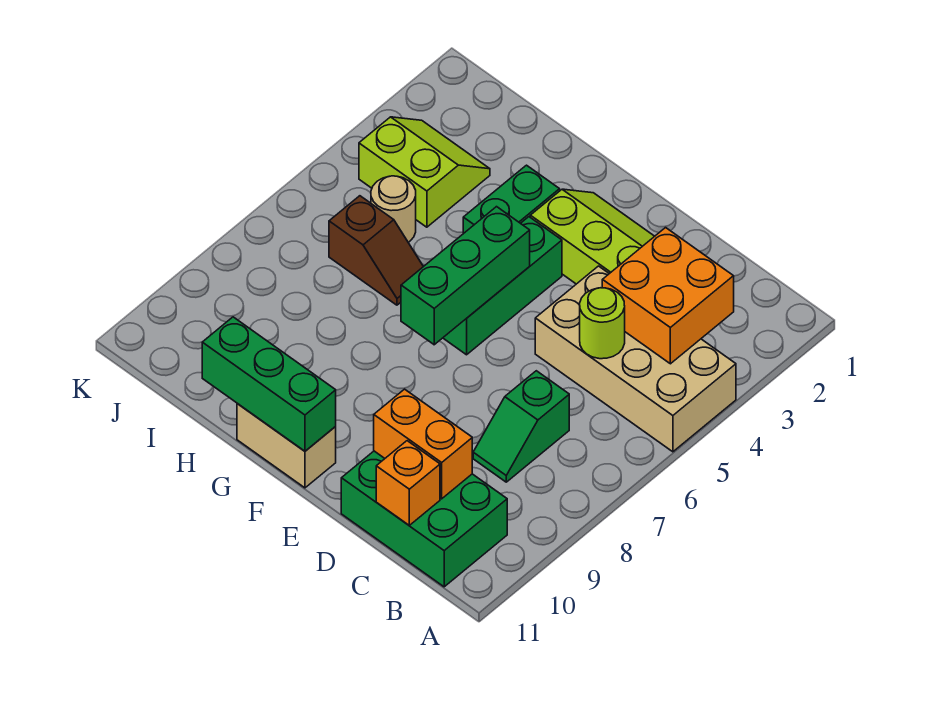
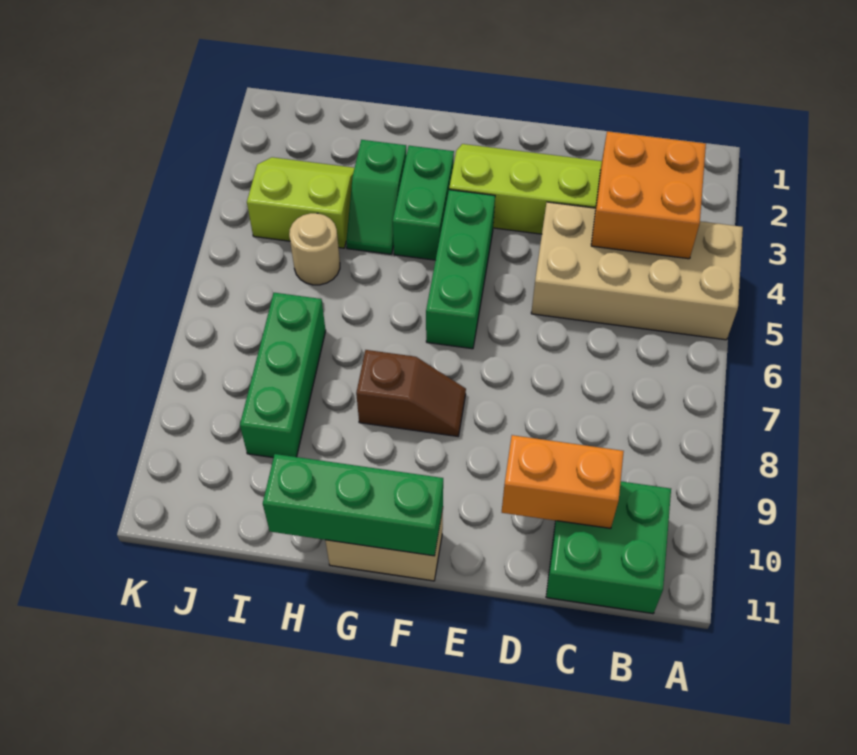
green 2x3 brick [341,451,507,587] -> green 2x2 brick [546,481,671,614]
lime 1x1 round brick [580,288,625,359] -> none
green 1x2 slope [473,371,569,482] -> green 1x2 slope moved to [346,140,407,254]
orange 1x1 brick [376,441,440,525] -> none
green 1x3 brick [401,207,530,345] -> green 1x3 brick moved to [240,293,326,458]
brown 1x2 slope [329,196,423,305] -> brown 1x2 slope moved to [356,350,466,436]

